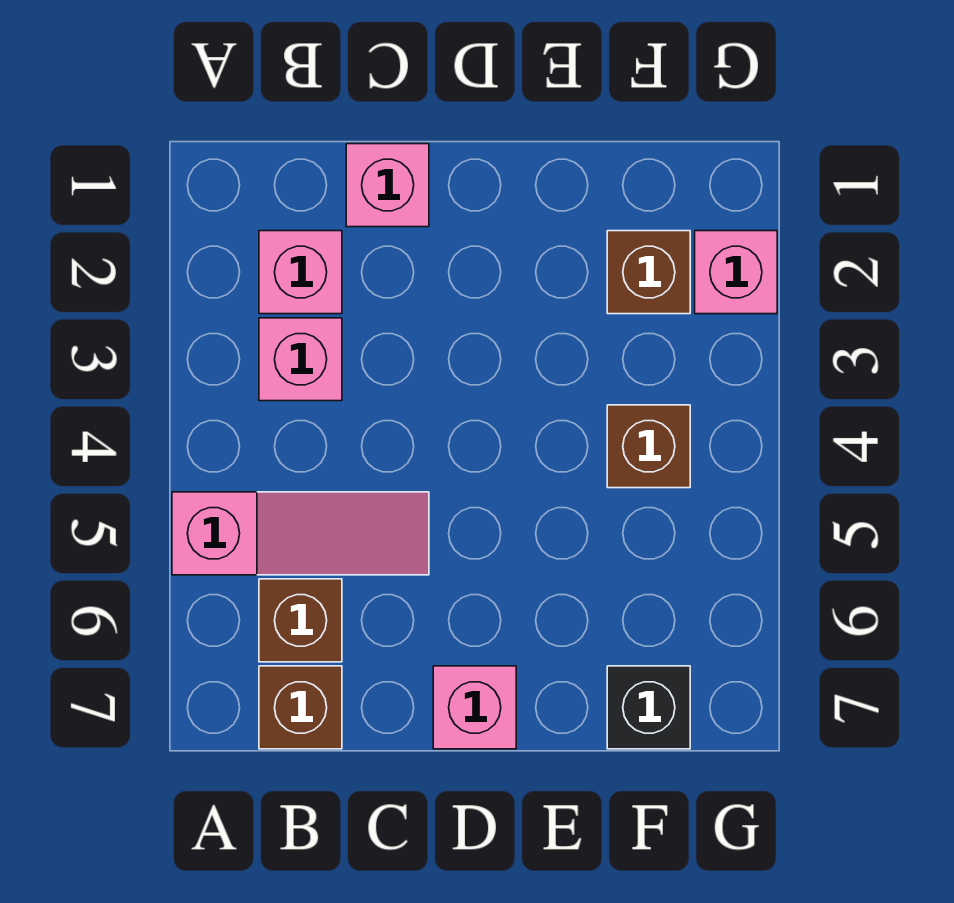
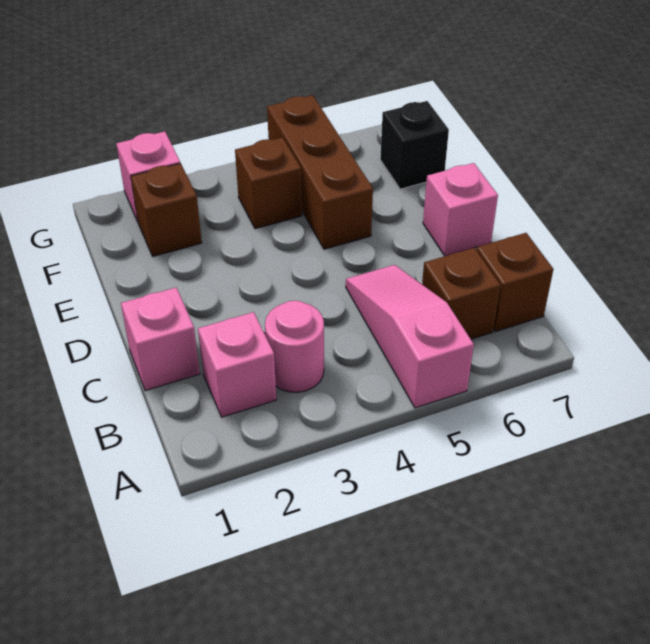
pink 1x1 brick [259,318,342,401] -> pink 1x1 round brick [265,301,324,392]
none -> brown 1x3 brick [267,95,373,249]

